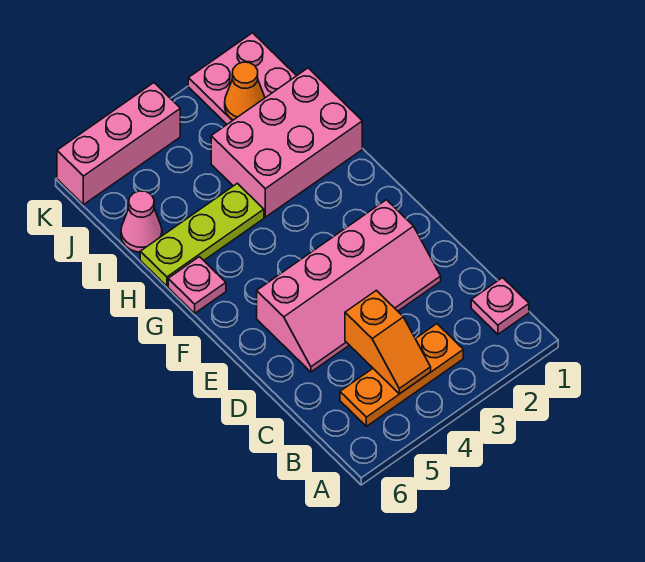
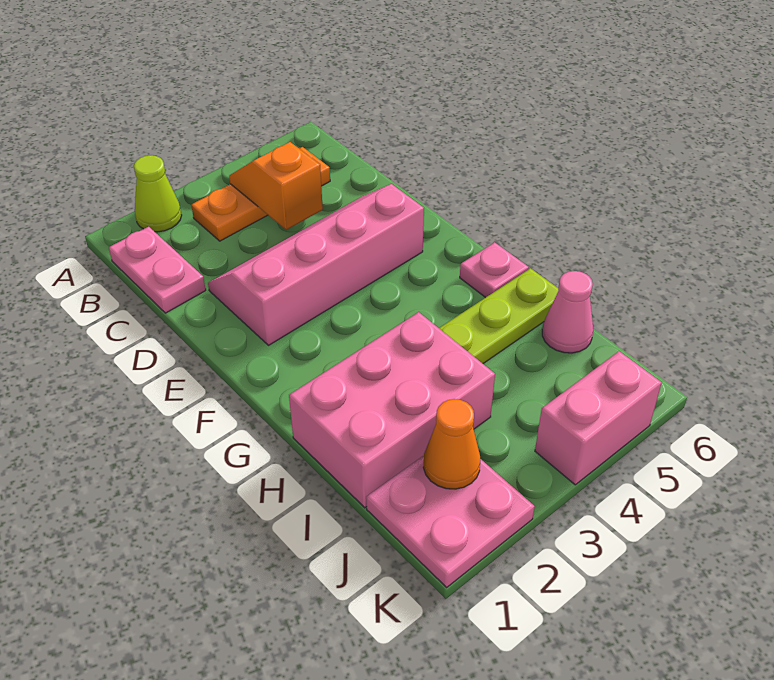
none -> lime 1x1 cone [134,155,182,232]
pink 1x1 plate [471,278,529,334] -> pink 1x2 plate [109,227,206,313]
pink 1x3 brick [57,83,180,205] -> pink 1x2 brick [535,351,662,485]

